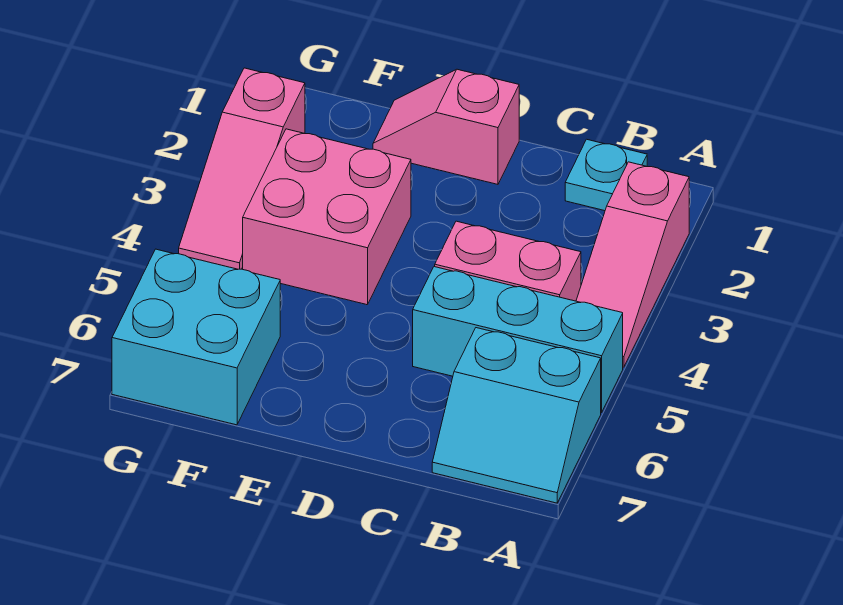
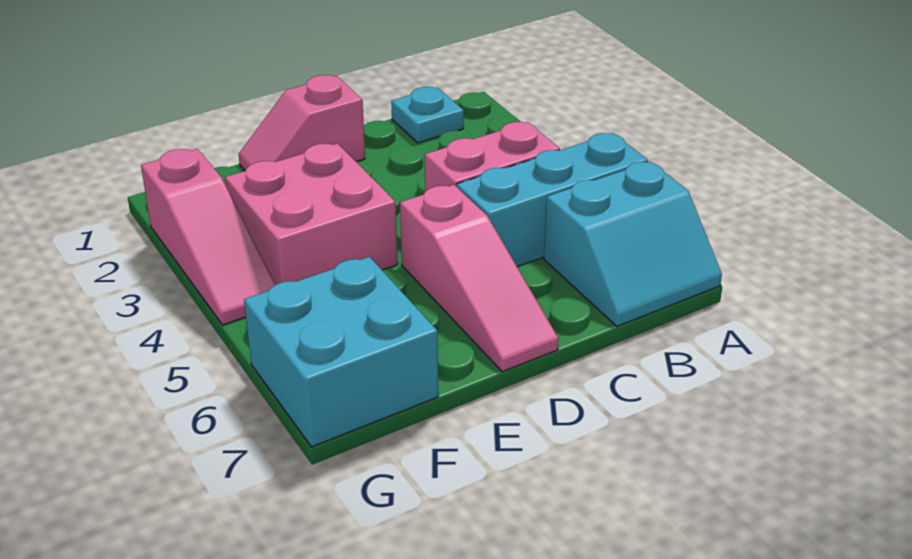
pink 1x3 slope [576,162,689,367] -> pink 1x3 slope moved to [400,185,559,372]

